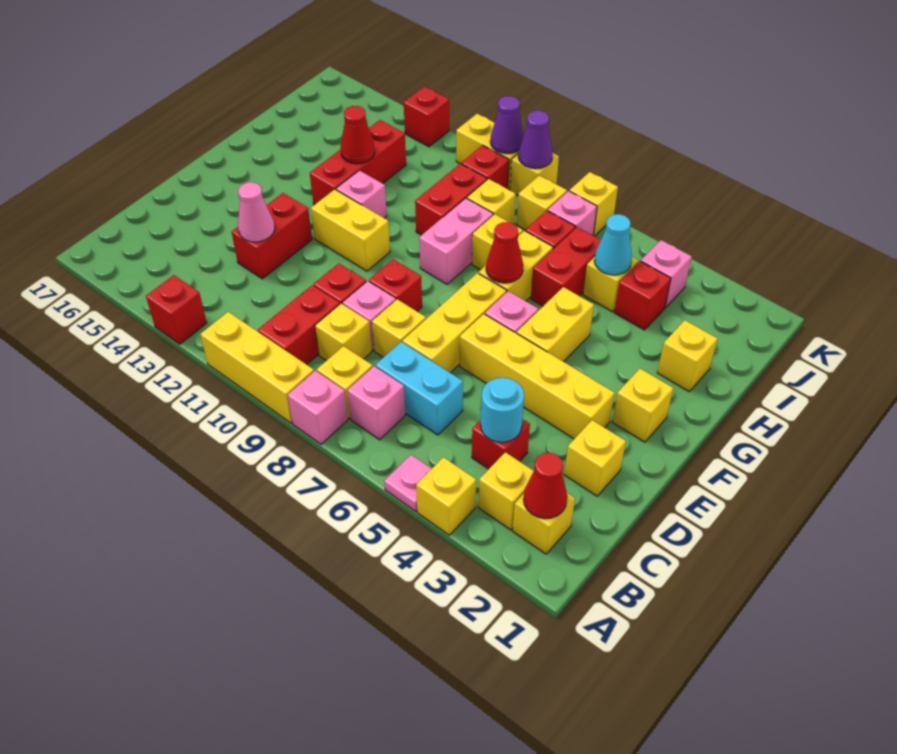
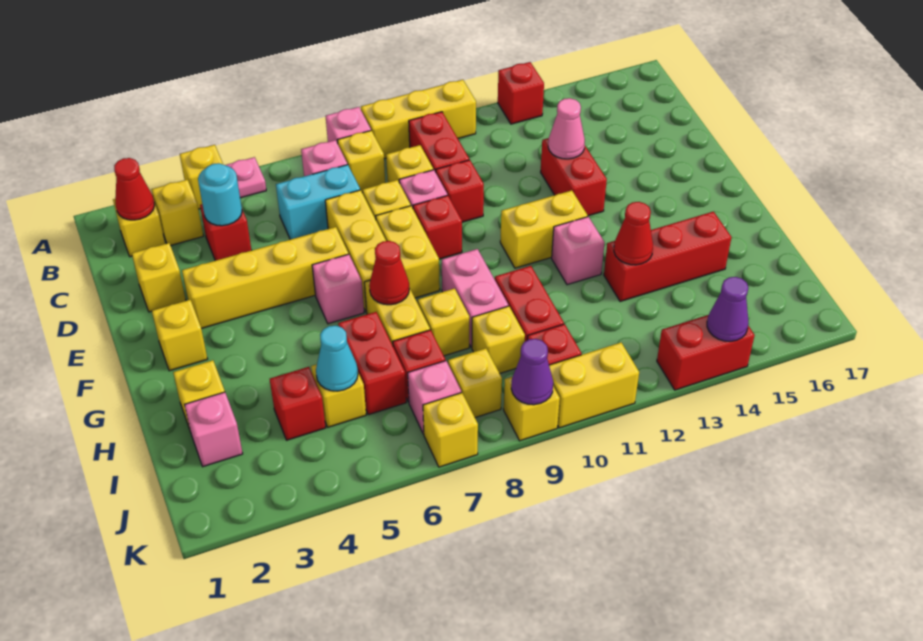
yellow 1x2 brick [517,287,594,362] -> yellow 1x2 brick moved to [376,206,440,298]
red 1x3 brick [310,120,406,205] -> red 1x3 brick turned to [604,212,732,302]
pink 1x1 brick [641,240,692,308] -> pink 1x1 brick moved to [185,392,243,467]
purple 1x1 cone [490,96,524,154] -> purple 1x1 cone moved to [707,277,749,341]
red 1x1 brick [404,86,449,147] -> red 1x2 brick [657,315,755,390]

